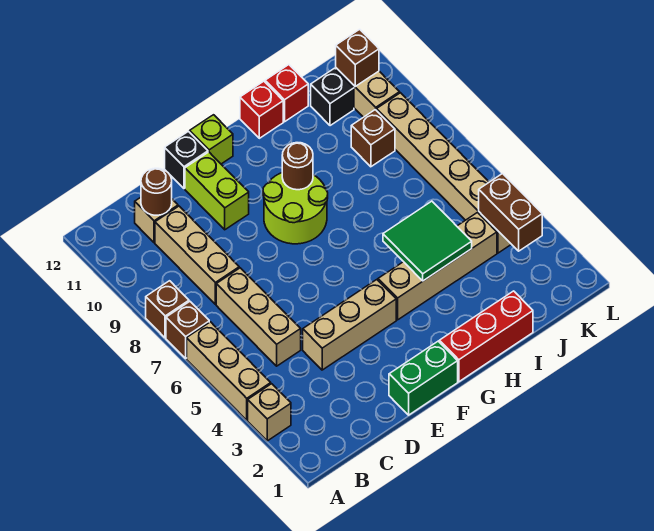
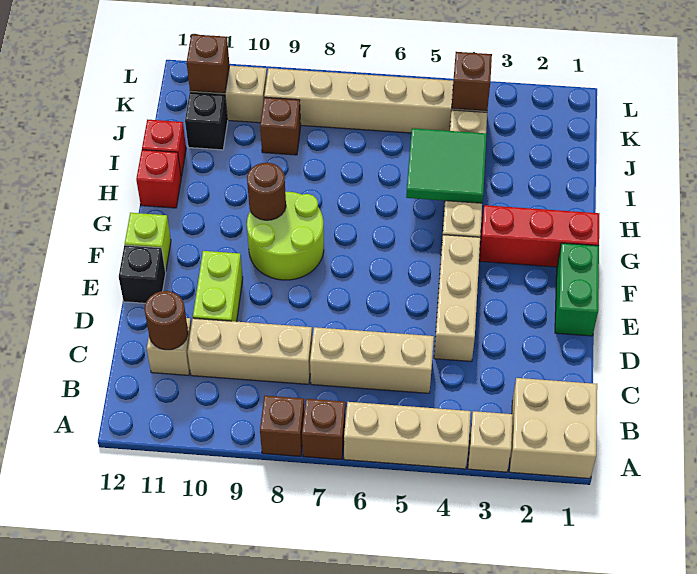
none -> tan 2x2 brick [509,378,597,479]
lime 1x2 brick [185,152,249,230] -> lime 1x2 brick turned to [193,251,243,322]
red 1x3 brick [439,291,533,382] -> red 1x3 brick turned to [480,205,599,267]
brown 1x2 brick [479,174,542,251] -> brown 1x1 brick [452,52,492,111]

